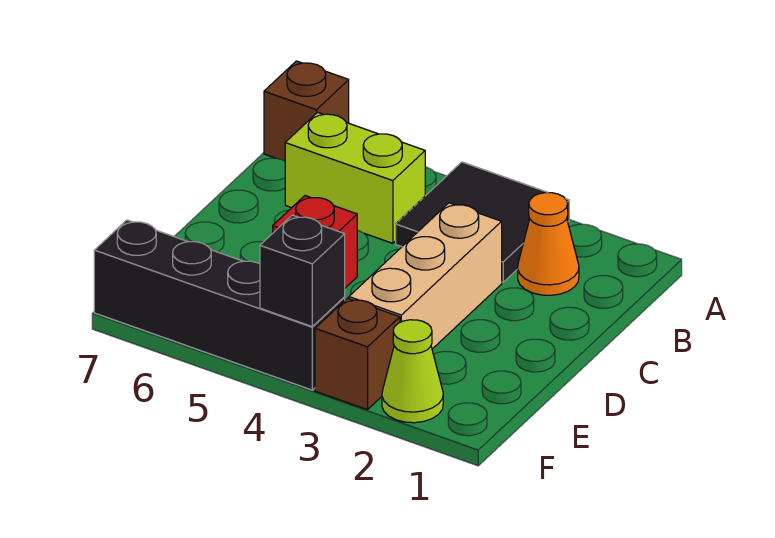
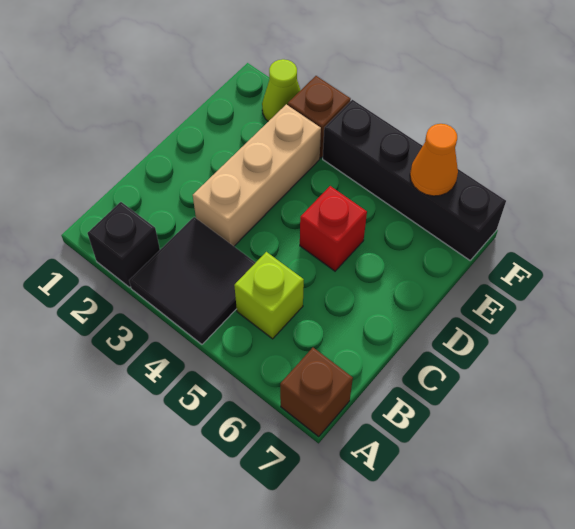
orange 1x1 cone [518,193,579,295] -> orange 1x1 cone moved to [410,124,458,196]
lime 1x2 brick [285,112,425,243] -> lime 1x1 brick [234,252,304,339]
black 1x1 brick [260,215,345,326] -> black 1x1 brick moved to [87,202,160,287]

